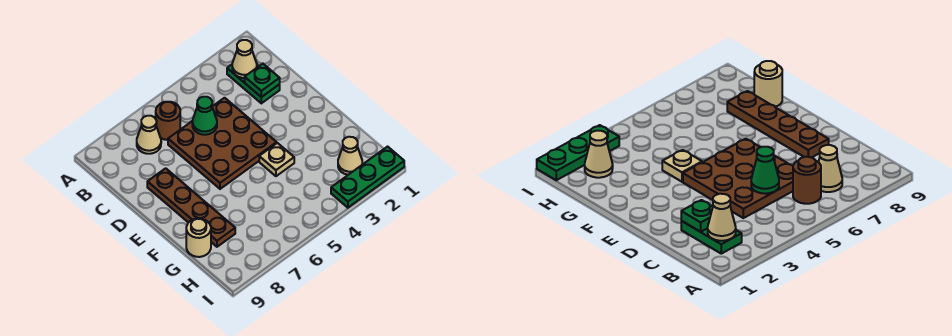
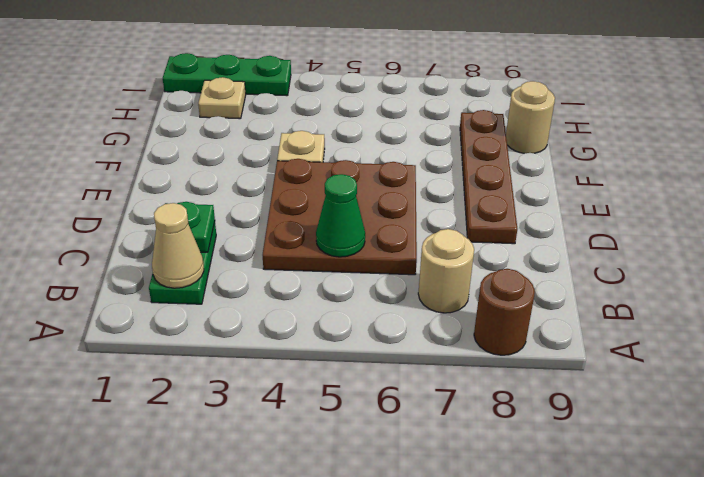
brown 1x1 round brick [156,102,180,140] -> brown 1x1 round brick moved to [474,269,535,355]
tan 1x1 cone [137,116,161,154] -> tan 1x1 round brick [418,229,474,313]
tan 1x1 cone [338,137,362,175] -> tan 1x1 plate [198,77,246,119]

